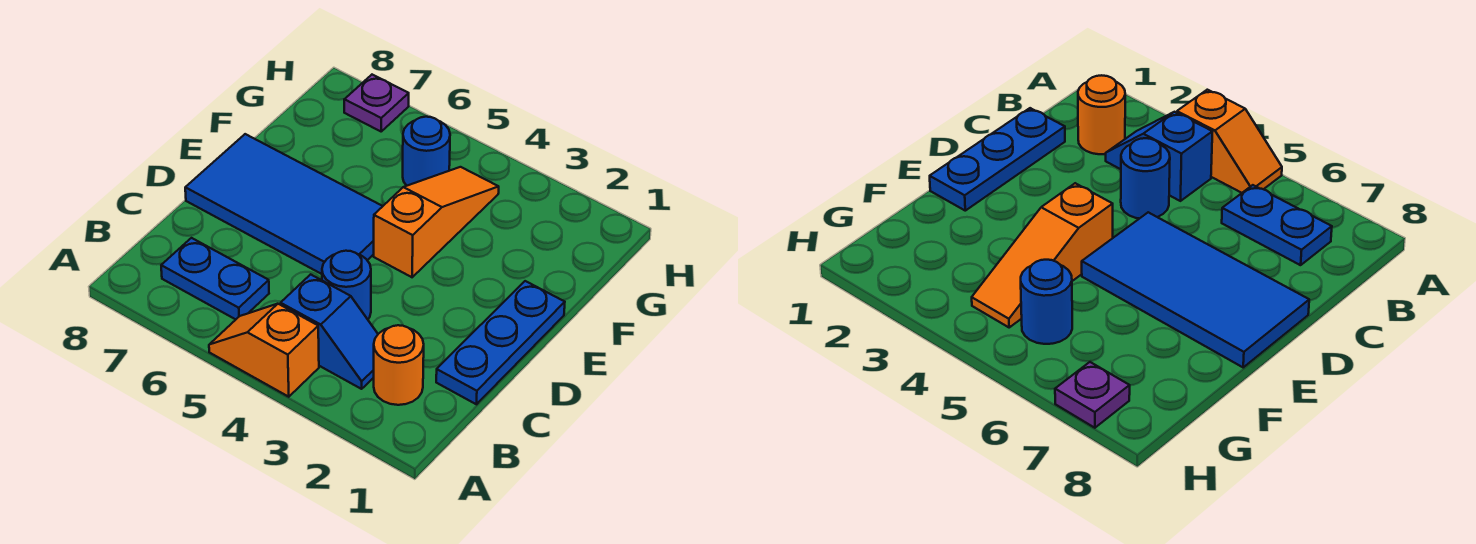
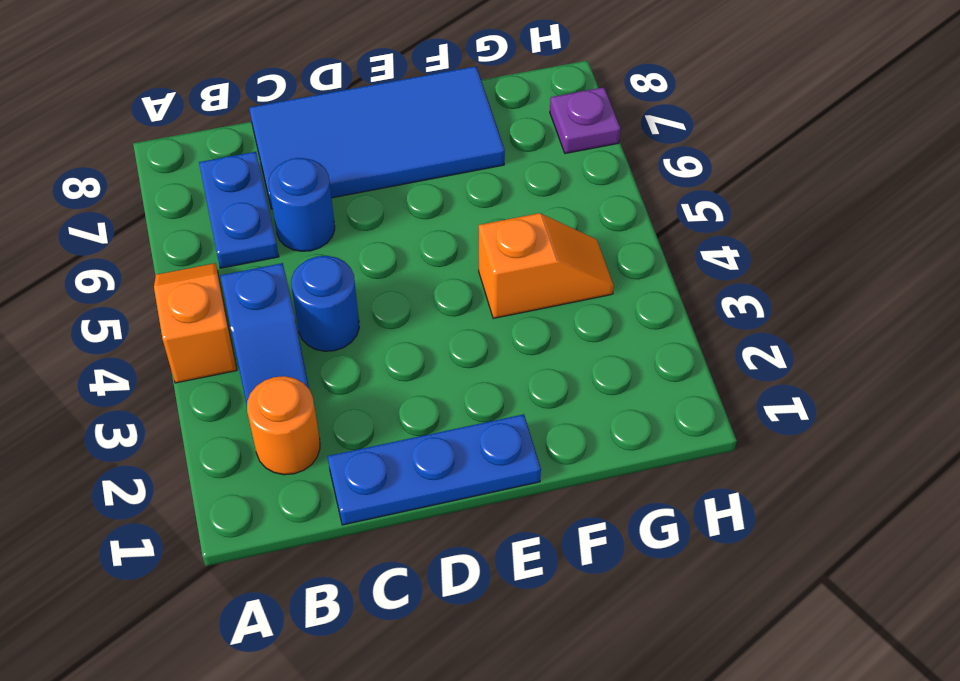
blue 2x4 tile [185,134,383,274] -> blue 2x4 tile turned to [249,66,505,209]
orange 1x3 slope [374,167,499,277] -> orange 1x2 slope [479,213,614,319]
blue 1x1 round brick [403,117,450,186] -> blue 1x1 round brick moved to [269,158,335,251]

